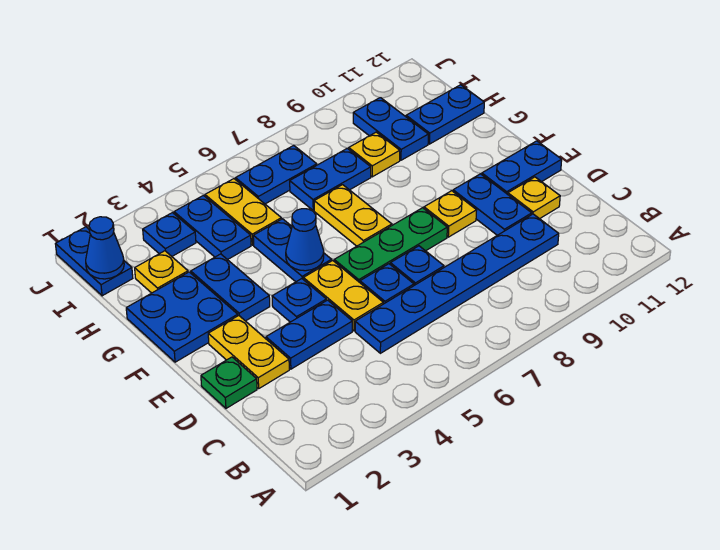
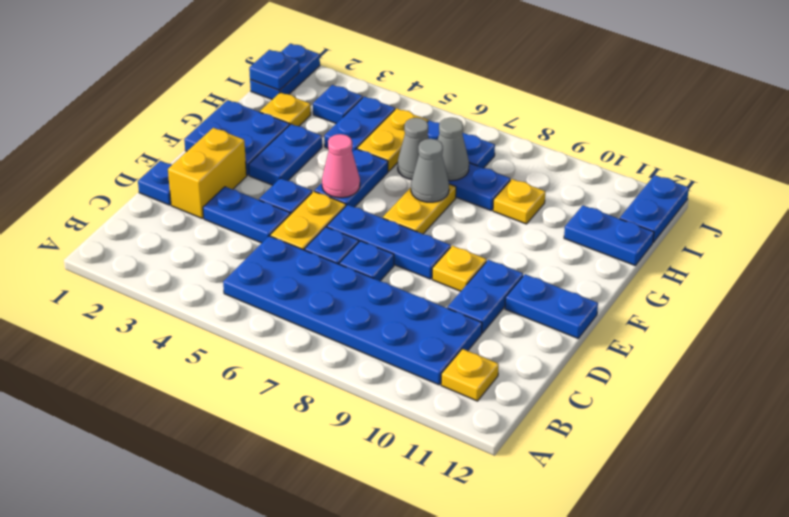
blue 1x6 plate [355,214,559,353] -> blue 2x6 plate [223,236,482,385]
green 1x1 plate [201,357,257,408] -> blue 1x1 plate [138,161,172,205]
yellow 1x2 plate [208,316,289,388] -> yellow 1x2 brick [168,128,247,218]
yellow 1x1 plate [508,177,560,219] -> yellow 1x1 plate moved to [441,349,499,401]
green 1x3 plate [334,208,447,282] -> blue 1x3 plate [327,205,451,279]
blue 1x1 cone [286,209,324,271] -> pink 1x1 cone [322,134,360,198]
none -> grey 1x1 cone [411,139,449,202]
none -> grey 1x1 cone [398,118,429,180]
none -> grey 1x1 cone [438,118,469,181]
blue 1x2 plate [353,98,428,160] -> blue 1x2 plate moved to [620,175,689,243]
blue 1x1 cone [86,217,124,279] -> blue 1x1 plate [249,50,299,90]

